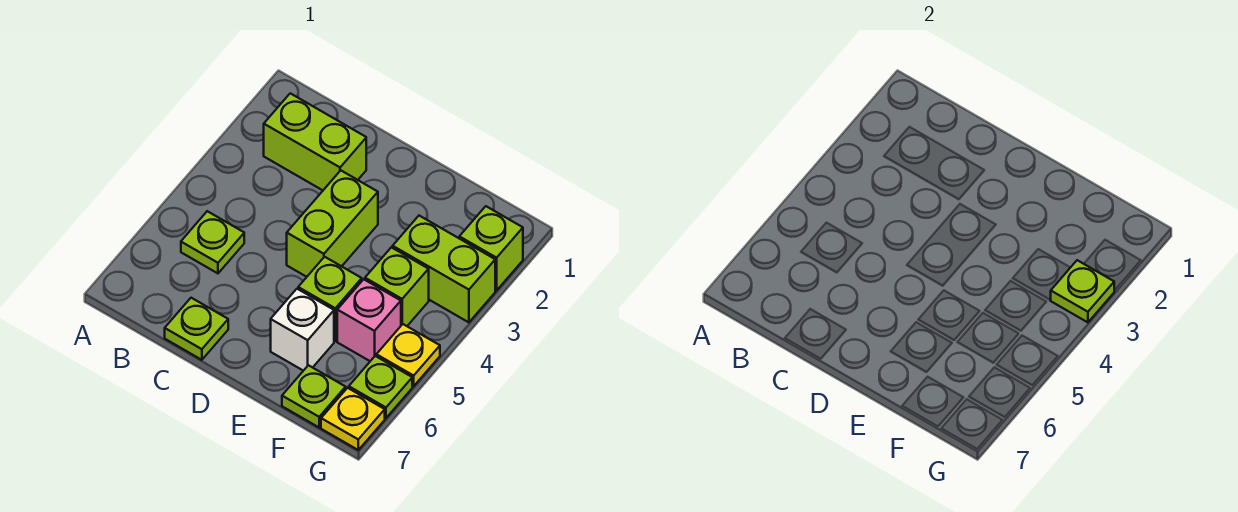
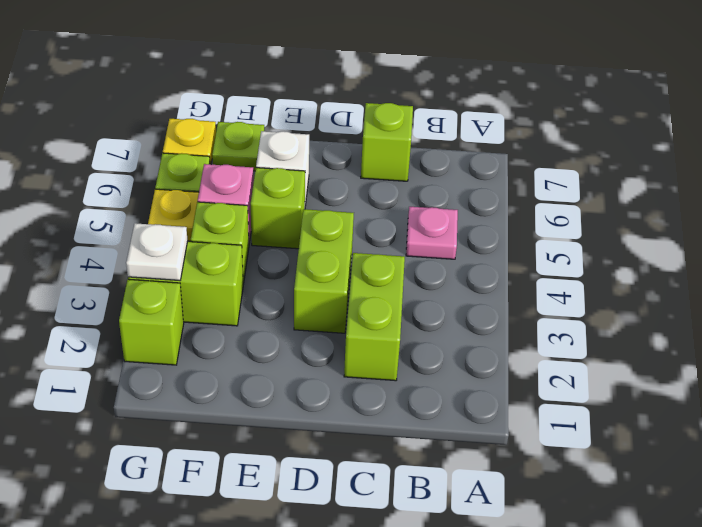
lime 1x2 brick [264,93,366,190] -> lime 1x2 brick turned to [344,253,405,381]
lime 1x1 plate [181,211,244,273] -> pink 1x1 plate [406,207,458,259]
lime 1x1 plate [165,298,228,360] -> lime 1x1 brick [361,103,413,181]
lime 1x1 plate [1051,260,1114,322] -> white 1x1 plate [126,223,188,280]

